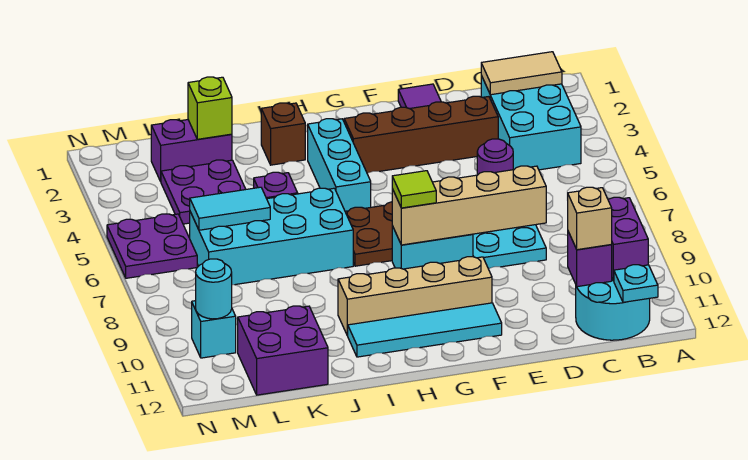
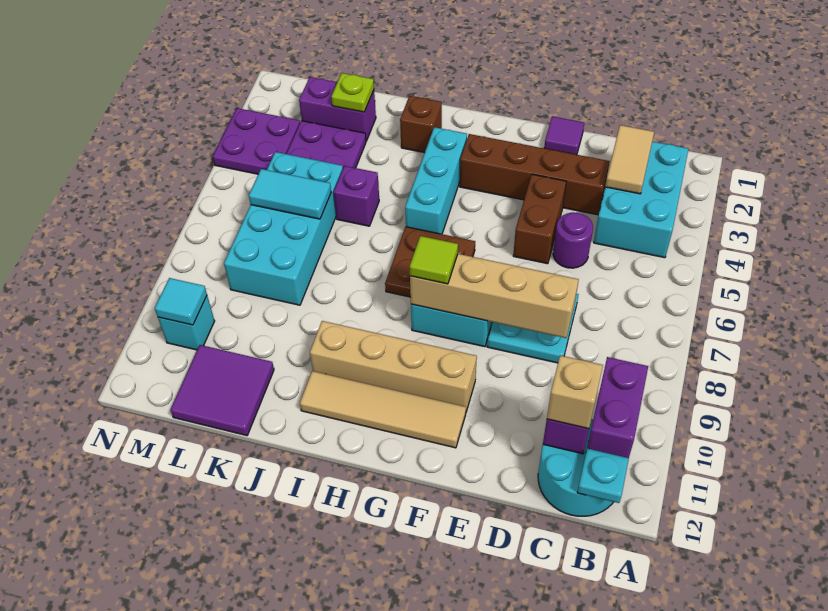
tan 1x2 tile [481,52,562,95] -> tan 1x2 tile turned to [605,125,654,194]
none -> brown 1x2 brick [513,174,566,264]
cyan 1x4 tile [347,303,502,357] -> tan 1x4 tile [300,371,466,448]
cyan 2x4 brick [190,188,353,285] -> cyan 2x4 brick turned to [224,152,343,305]
lime 1x1 brick [188,77,232,139] -> lime 1x1 plate [331,73,374,112]
purple 2x2 brick [238,306,328,395] -> purple 2x2 tile [170,345,274,436]
purple 2x2 plate [107,214,197,278] -> purple 2x2 plate moved to [213,108,300,174]
cyan 1x1 round brick [196,259,232,319] -> cyan 1x1 tile [155,278,207,325]

